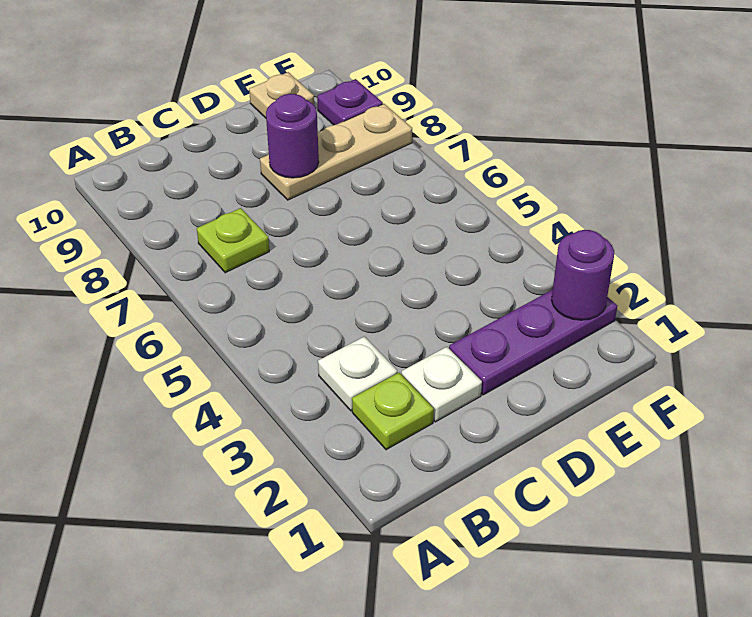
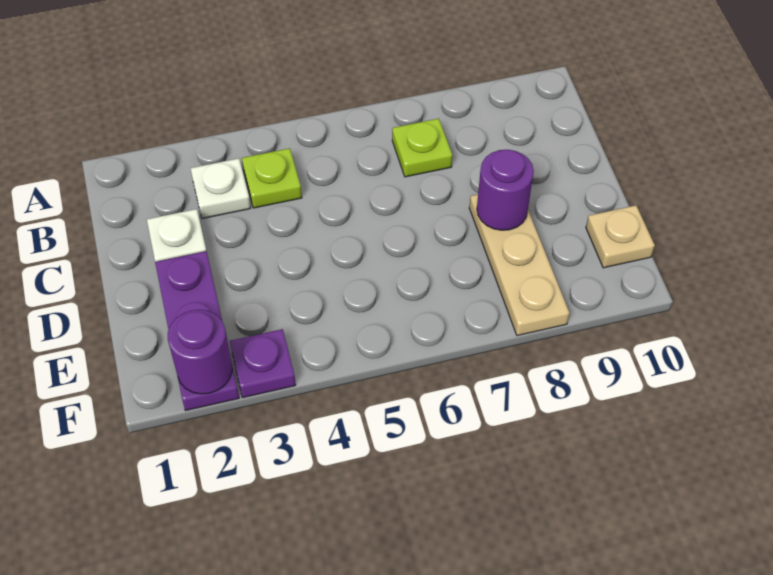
lime 1x1 plate [352,373,434,450] -> lime 1x1 plate moved to [242,148,302,208]
purple 1x1 plate [317,79,383,125] -> purple 1x1 plate moved to [230,329,296,398]

